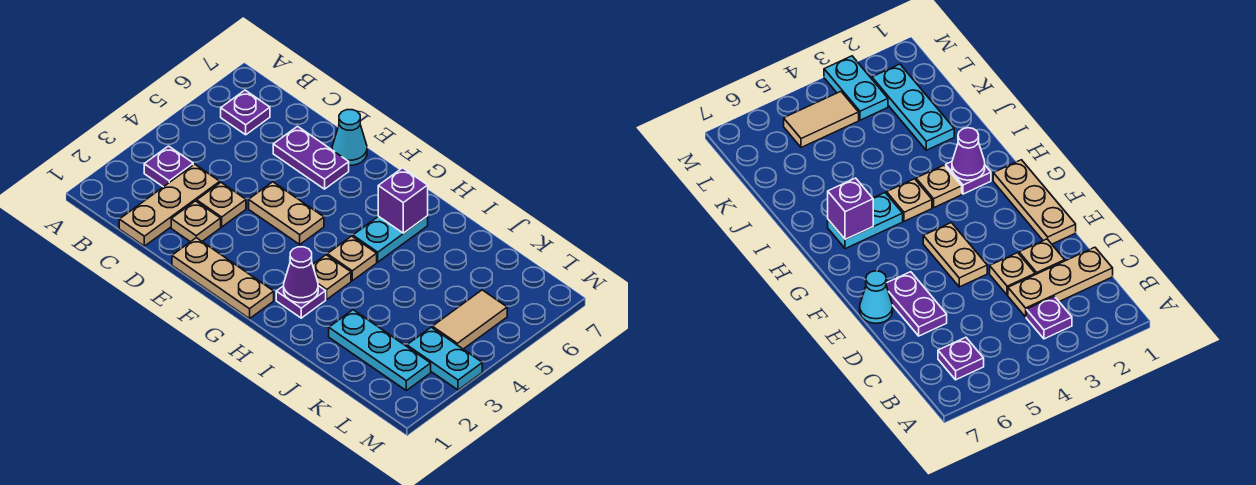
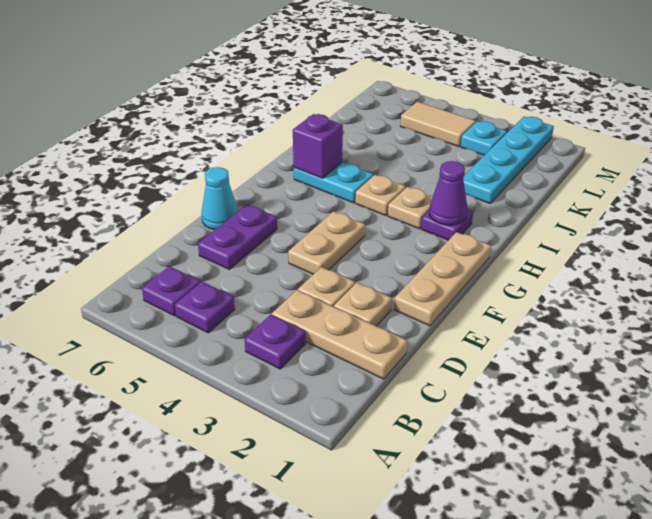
none -> purple 1x1 plate [175,282,235,333]
cyan 1x3 plate [329,310,431,390] -> cyan 1x4 plate [463,117,554,203]
cyan 1x2 plate [407,327,482,390] -> cyan 1x1 plate [461,121,507,155]

